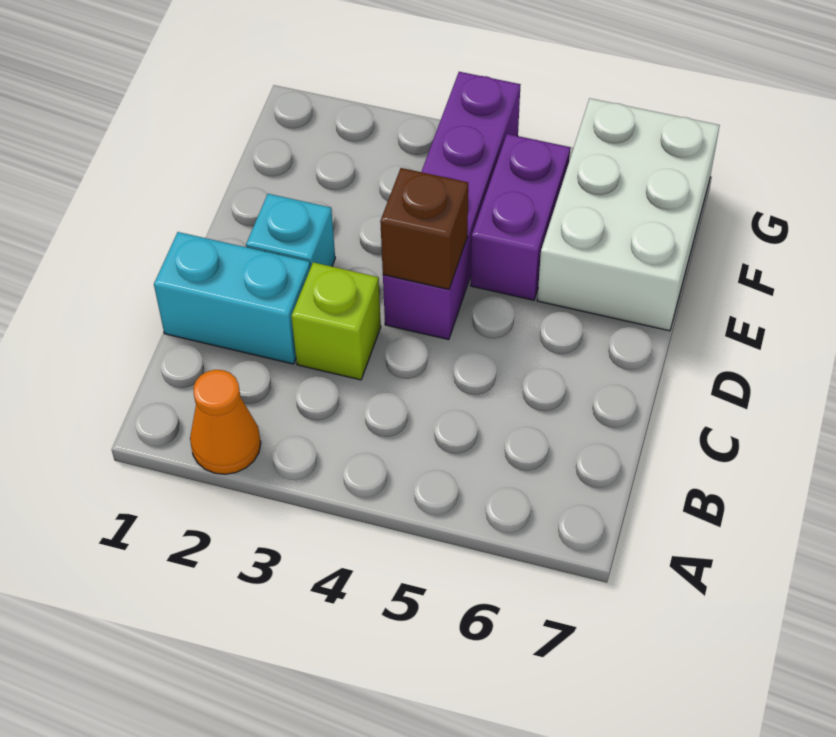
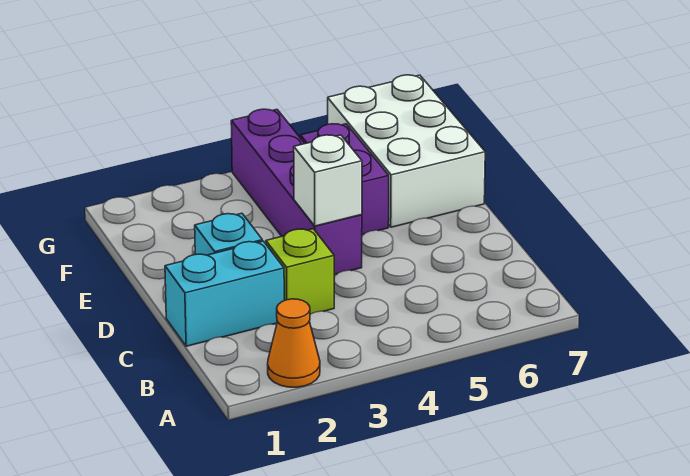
brown 1x1 brick [380,168,468,289] -> white 1x1 brick [294,135,362,226]

